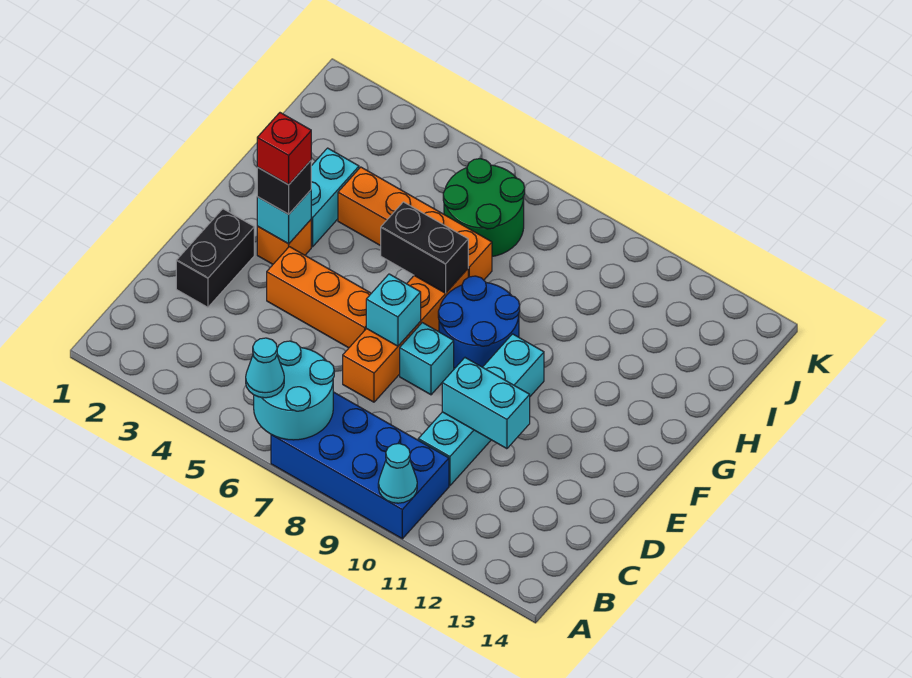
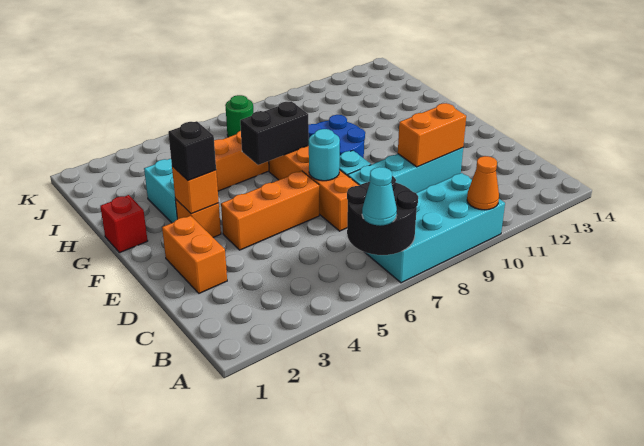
cyan 2x2 round brick [254,341,334,440] -> black 2x2 round brick [347,176,418,255]
blue 2x4 brick [271,392,449,539] -> cyan 2x4 brick [365,173,505,283]
cyan 1x1 cone [378,444,417,503] -> orange 1x1 cone [467,156,499,210]
cyan 1x4 brick [418,334,544,486] -> cyan 1x4 brick turned to [348,148,463,193]
black 1x2 brick [176,209,254,307] -> orange 1x2 brick [162,216,227,293]
cyan 1x2 brick [442,358,530,449] -> orange 1x2 brick [398,103,466,167]
cyan 1x1 brick [366,274,421,346] -> cyan 1x1 round brick [308,129,340,181]
cyan 1x1 brick [257,190,311,244] -> orange 1x1 brick [172,166,219,214]
red 1x1 brick [257,113,311,185] -> red 1x1 brick moved to [100,195,148,253]
green 2x2 round brick [443,159,525,257] -> green 1x1 round brick [225,95,253,137]

